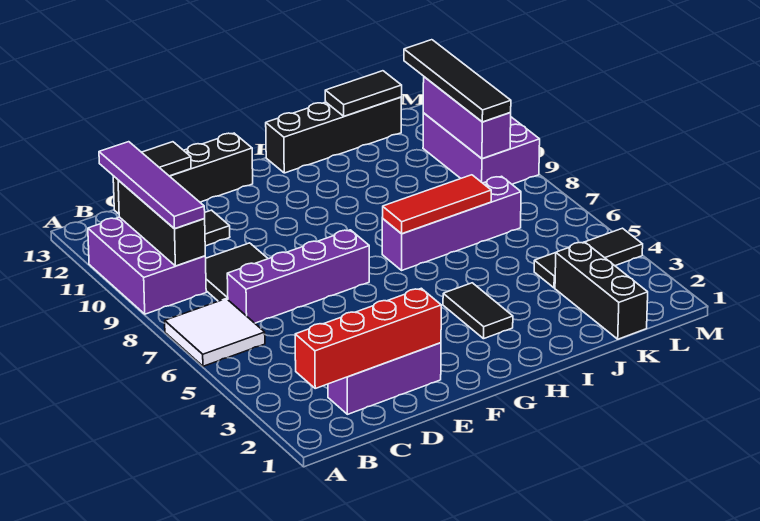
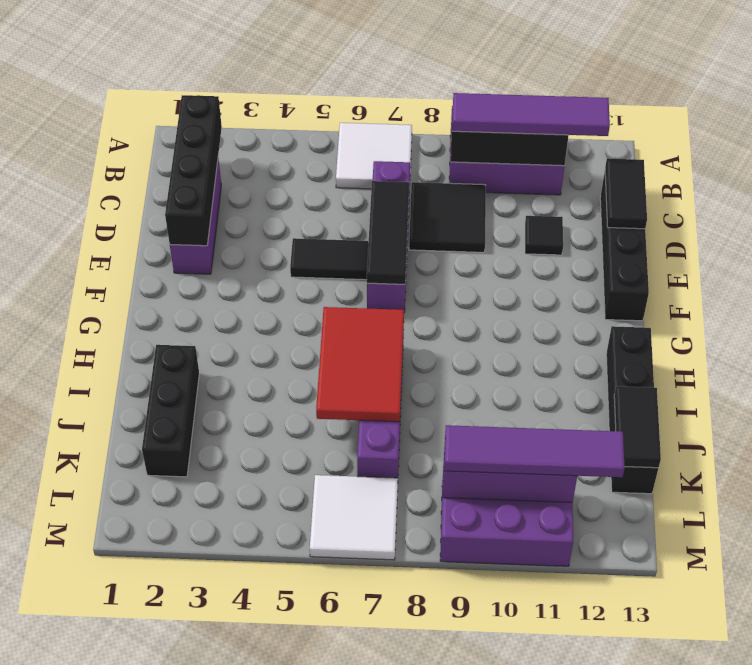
red 1x4 brick [295,288,441,388] -> black 1x4 brick [165,95,222,246]
black 1x2 tile [443,283,513,339] -> black 1x2 tile moved to [290,238,368,280]
red 1x3 tile [382,175,491,234] -> red 2x3 tile [316,307,404,422]
black 1x3 brick [555,242,648,339] -> black 1x3 brick turned to [142,345,199,477]
black 1x3 tile [534,228,643,288] -> black 1x3 tile moved to [367,181,409,284]
none -> white 2x2 tile [310,475,398,560]
black 1x4 tile [404,40,511,122] -> purple 1x4 tile [444,425,625,477]

